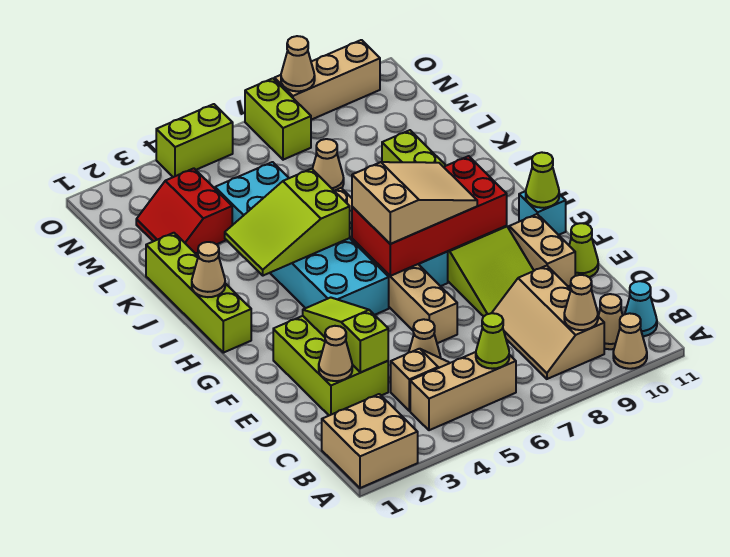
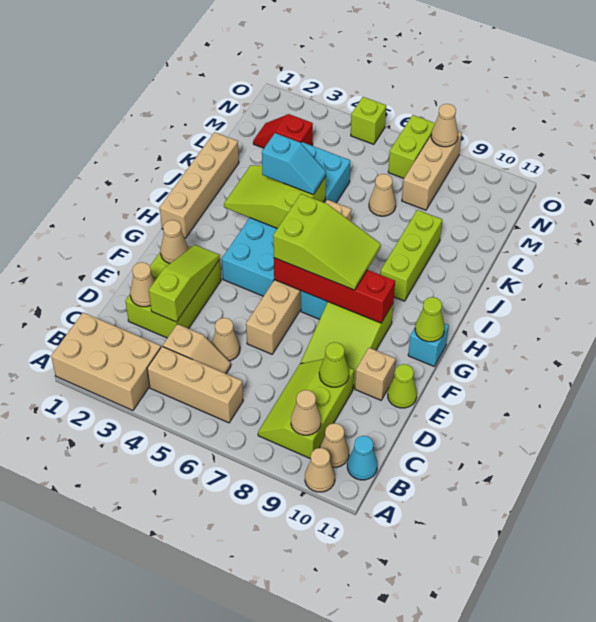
tan 2x2 brick [322,394,418,488] -> tan 2x3 brick [51,313,161,410]
lime 1x1 cone [476,313,509,369] -> lime 1x1 cone moved to [319,342,349,387]
tan 2x3 slope [492,266,604,379] -> lime 2x3 slope [258,359,354,459]
tan 1x2 brick [509,214,575,286] -> tan 1x1 brick [355,348,395,400]
red 2x4 brick [352,156,507,276] -> red 1x4 brick [274,258,395,323]
tan 2x3 slope [352,162,477,244] -> lime 2x3 slope [273,194,381,290]
lime 1x4 brick [146,233,251,353] -> tan 1x4 brick [160,132,239,238]
tan 1x1 cone [192,242,225,297] -> tan 1x1 cone moved to [160,220,189,263]
none -> cyan 1x2 slope [262,133,326,195]
red 2x2 slope [136,168,232,254] -> red 1x2 slope [253,114,313,148]
lime 1x2 brick [156,104,233,177] -> lime 1x1 brick [351,97,386,144]
tan 1x3 brick [274,40,380,120] -> tan 1x3 brick turned to [402,132,462,210]

